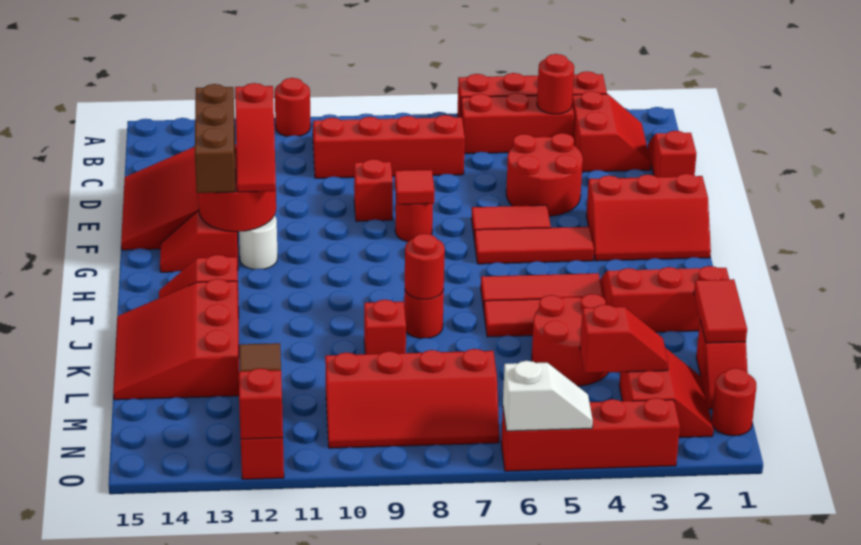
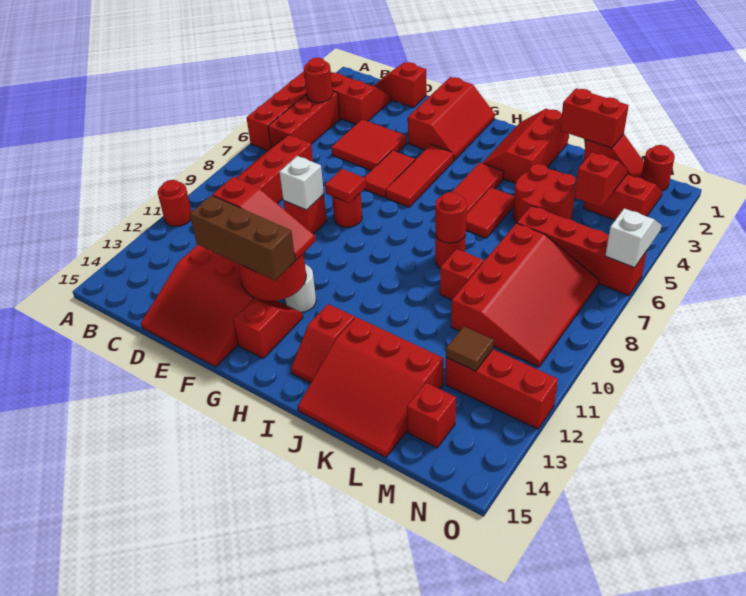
red 2x2 round brick [506,133,583,216] -> red 2x2 tile [331,119,406,170]
none -> white 1x1 brick [280,156,324,210]
red 1x2 slope [160,211,238,272] -> red 1x2 slope turned to [233,299,303,358]
red 1x2 tile [694,279,747,343] -> red 1x2 brick [560,88,629,148]
red 2x4 slope [325,349,499,448] -> red 3x4 slope [451,223,599,367]
red 1x4 brick [501,398,680,471] -> red 1x4 brick turned to [517,206,647,296]
red 1x1 brick [239,368,283,439] -> red 1x1 brick moved to [407,383,456,448]

